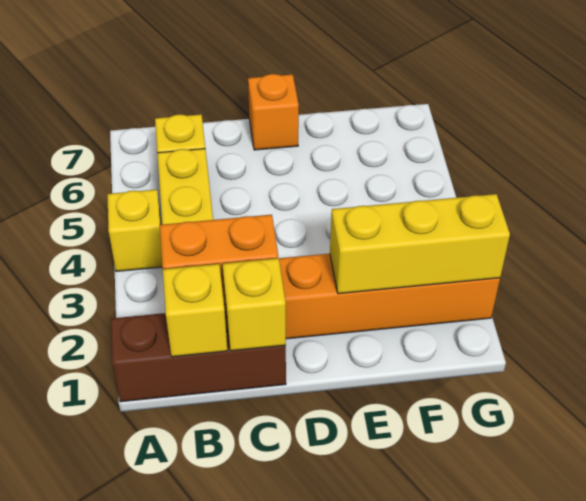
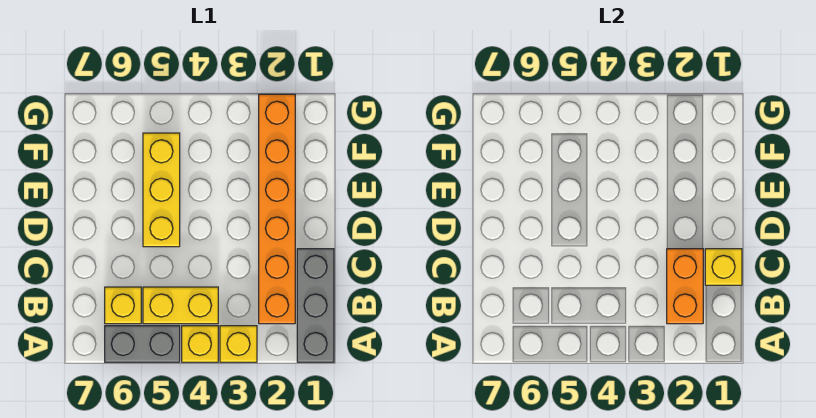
brown 1x3 brick [111,307,286,402] -> grey 1x3 brick [297,249,334,362]
none -> grey 1x2 brick [105,326,180,362]
yellow 1x1 brick [163,264,227,357] -> yellow 1x1 brick moved to [220,326,257,362]
orange 1x1 brick [248,74,299,150] -> none
yellow 1x3 brick [330,194,510,294] -> yellow 1x3 brick moved to [143,133,180,247]

